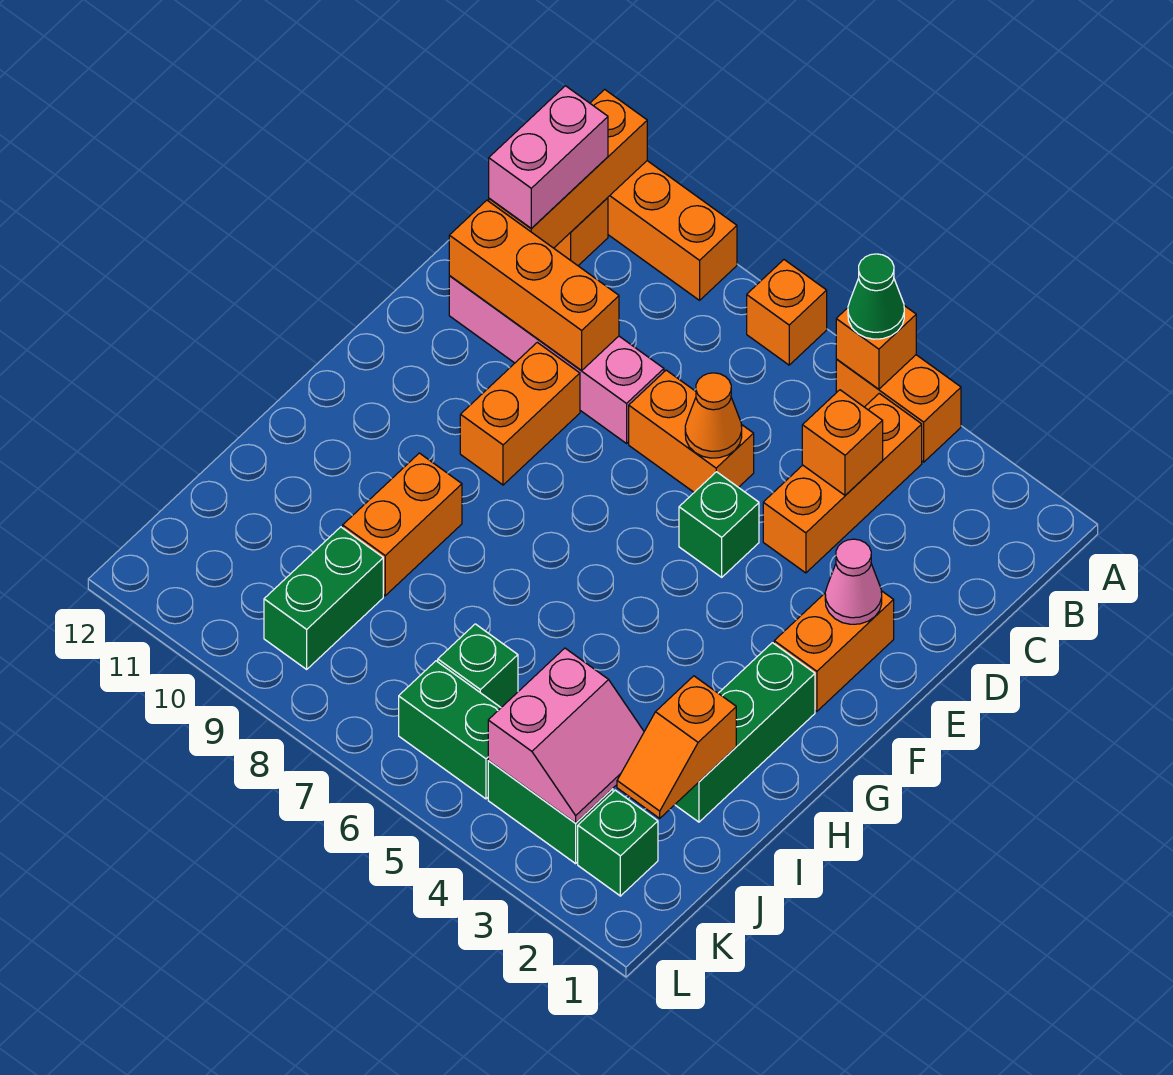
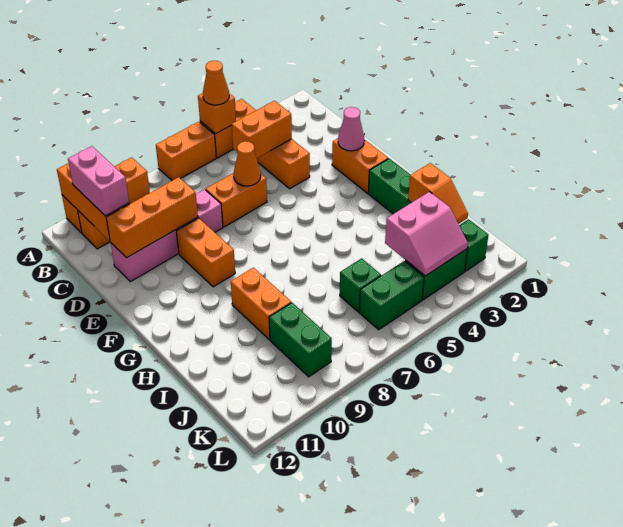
green 1x1 cone [848,254,904,339] -> orange 1x1 cone [203,61,229,105]
orange 1x1 brick [747,260,827,365] -> orange 1x2 brick [156,122,216,181]
orange 1x1 brick [802,390,883,495] -> orange 1x2 brick [232,101,292,159]
green 1x1 brick [679,472,759,577] -> none
pink 2x2 slope [488,648,644,823] -> pink 2x2 slope turned to [385,192,468,276]

